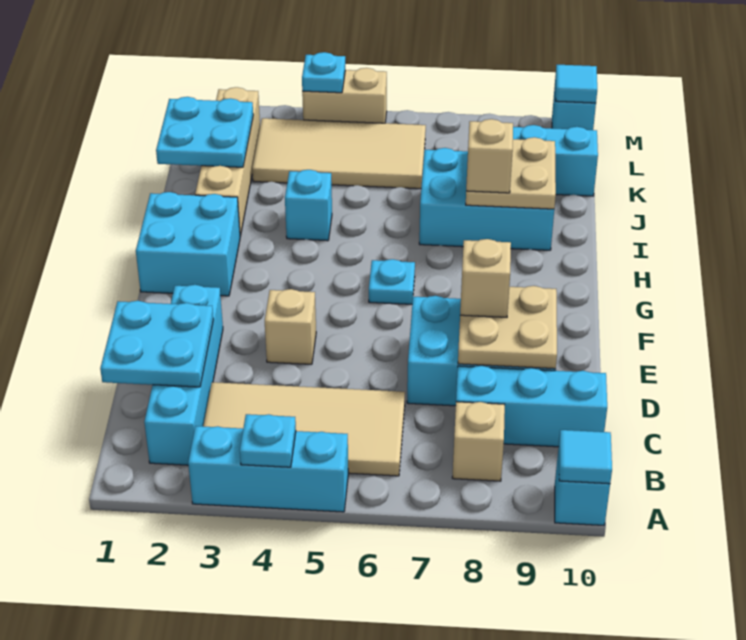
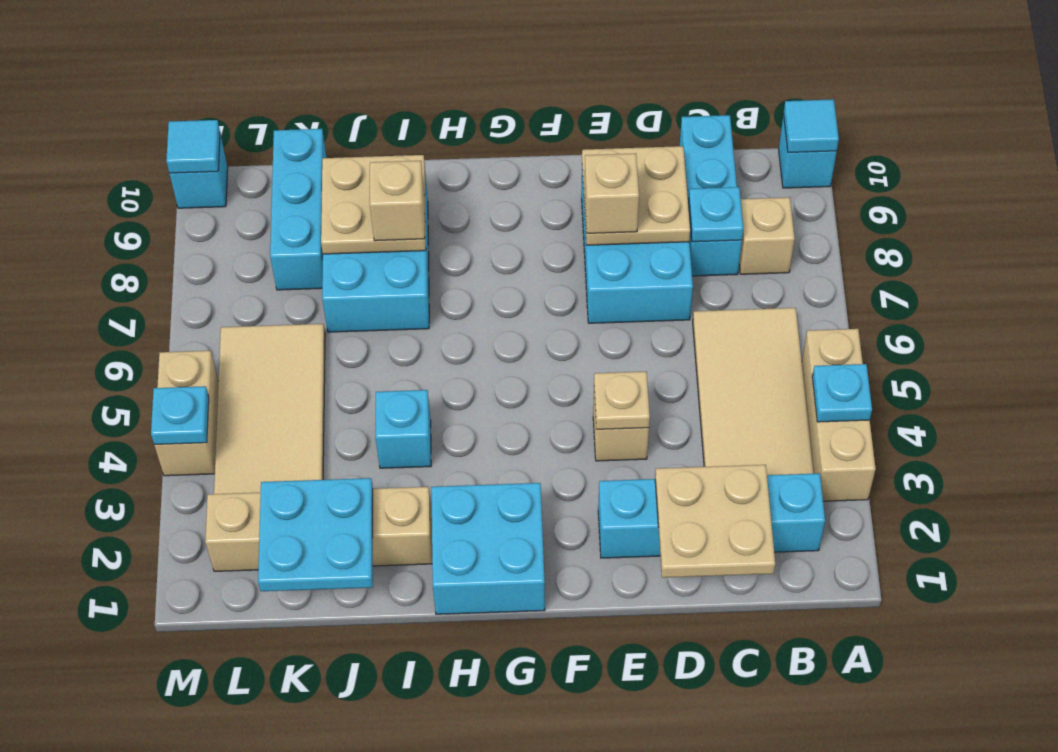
cyan 1x3 brick [188,426,348,512] -> tan 1x3 brick [802,329,876,501]
cyan 2x2 plate [100,301,213,387] -> tan 2x2 plate [655,465,775,578]
none -> tan 1x1 plate [594,372,650,429]
cyan 1x1 plate [369,259,415,304] -> cyan 1x1 plate moved to [689,187,743,242]

